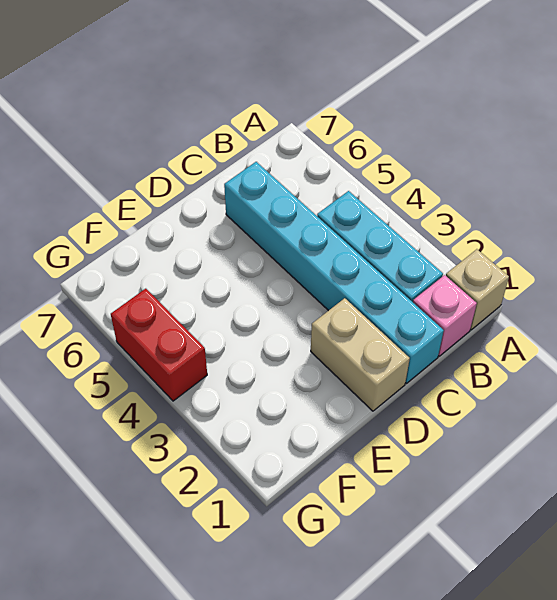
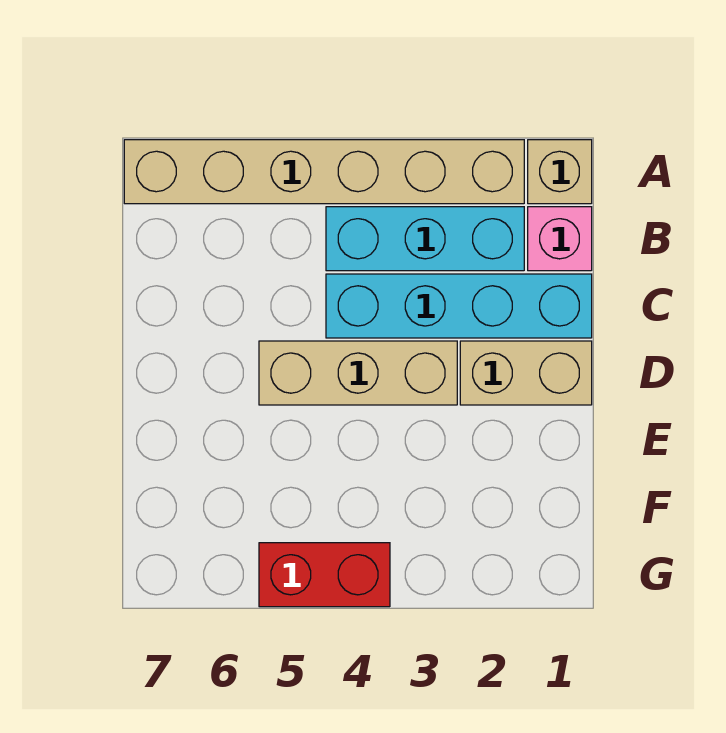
none -> tan 1x6 brick [124,140,524,204]
cyan 1x6 brick [224,162,444,383] -> cyan 1x4 brick [326,274,592,338]
none -> tan 1x3 brick [259,341,457,405]

